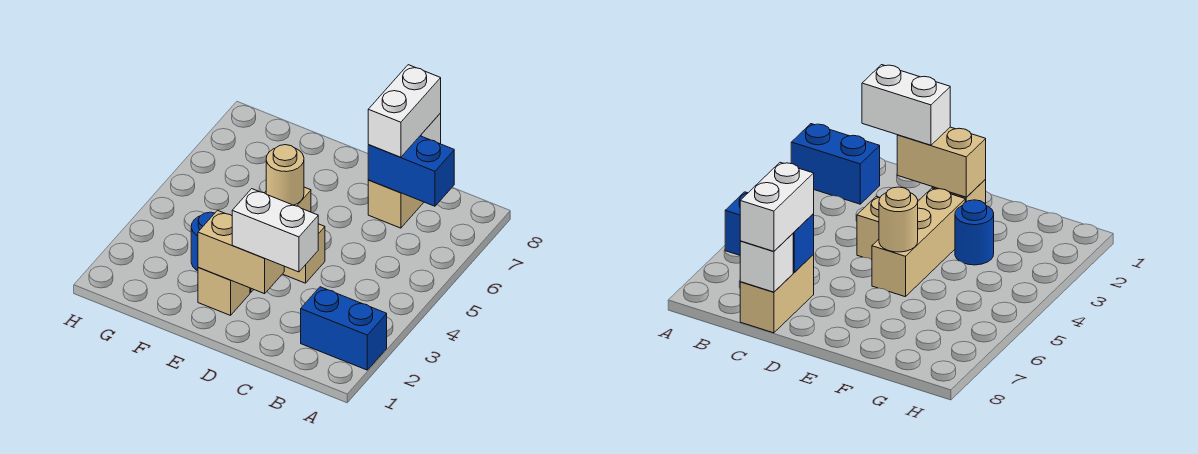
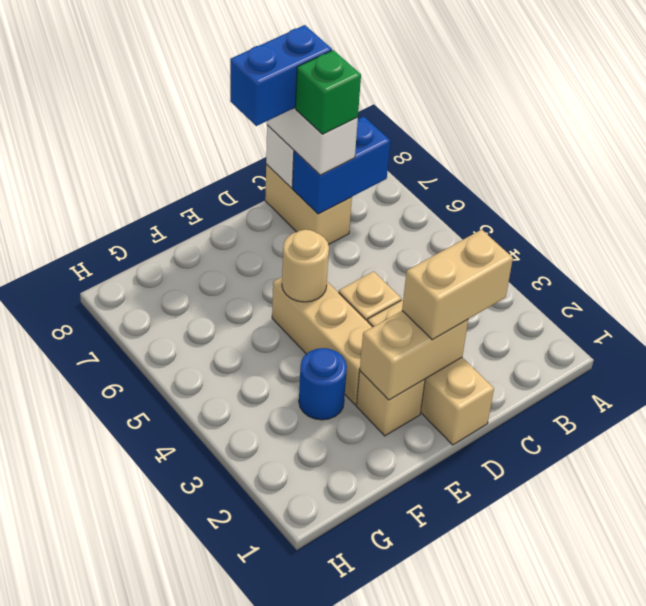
blue 1x2 brick [301,287,387,370] -> blue 1x2 brick moved to [230,25,332,126]
white 1x2 brick [232,189,318,272] -> tan 1x2 brick [402,230,513,340]
none -> green 1x1 brick [296,50,361,134]
none -> tan 1x3 brick [368,300,494,445]

